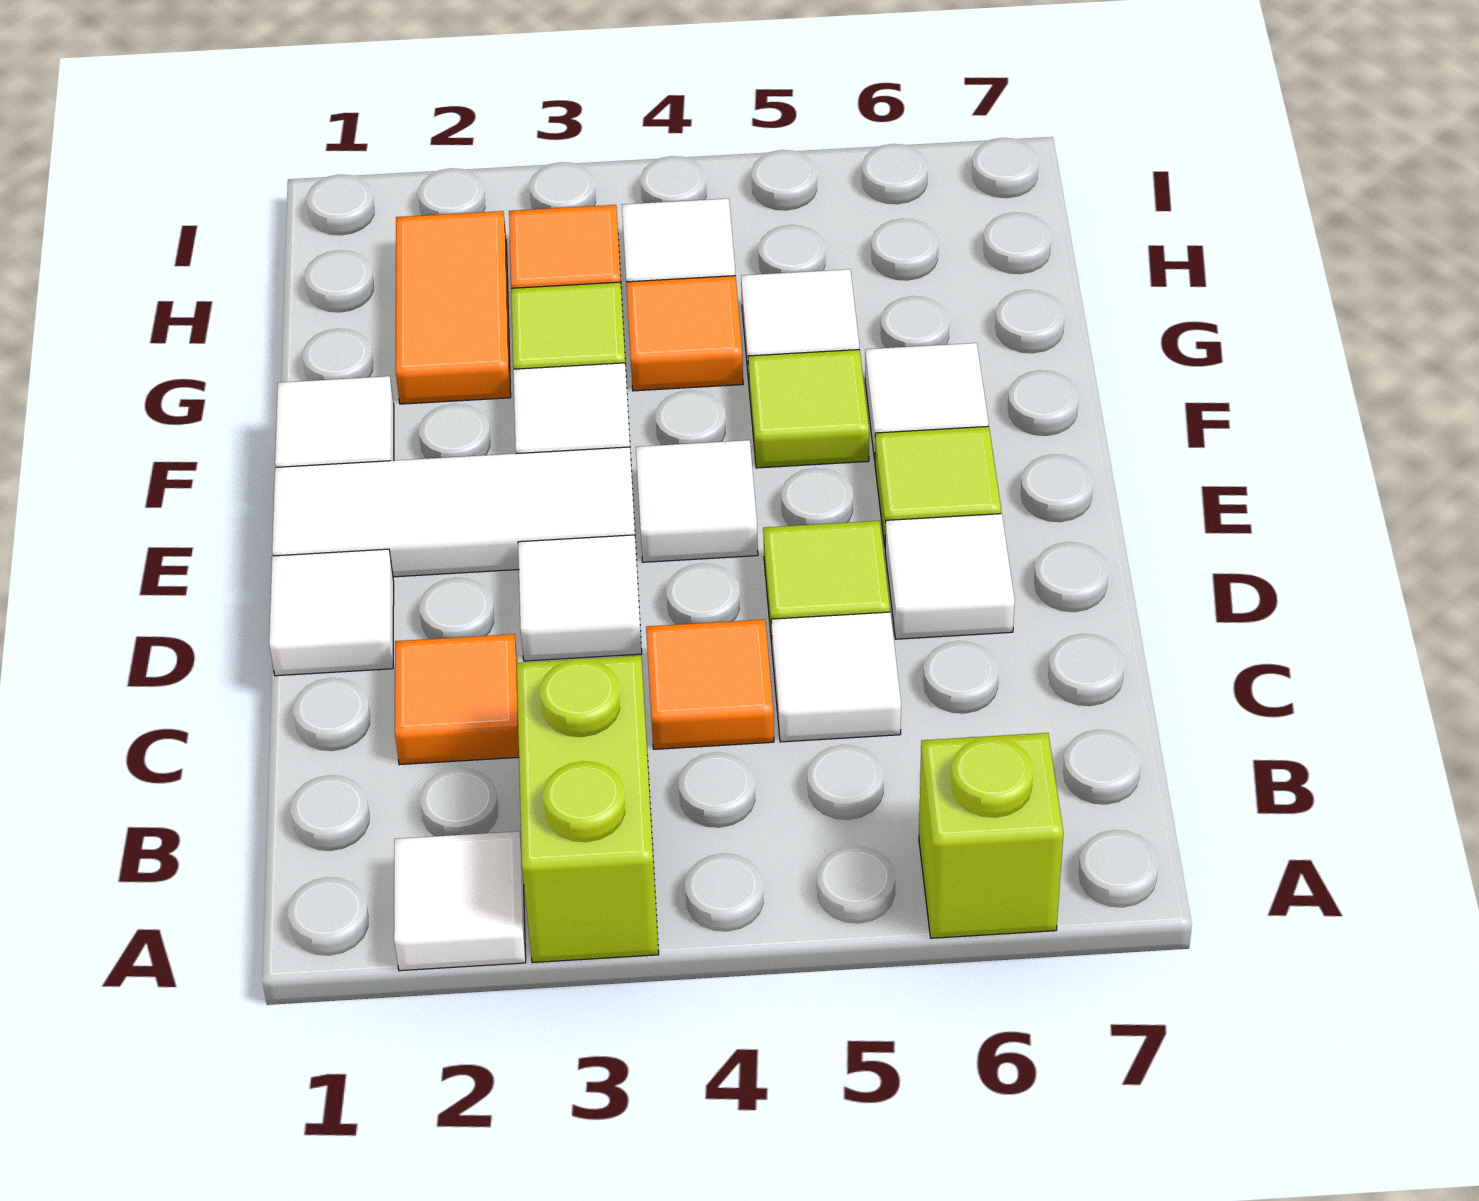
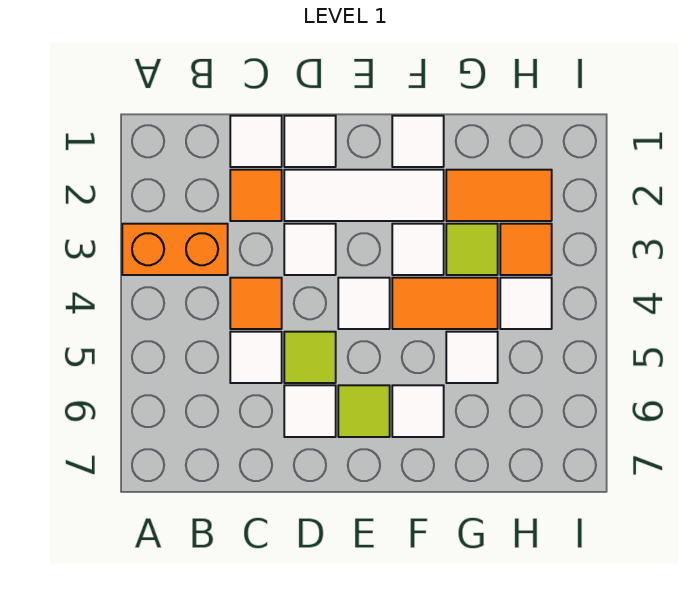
white 1x1 tile [394,831,526,971] -> white 1x1 tile moved to [230,116,282,167]
lime 1x2 brick [517,656,659,963] -> orange 1x2 brick [122,224,228,275]
lime 1x1 brick [919,733,1063,938] -> none
white 1x3 tile [272,447,636,577] -> white 1x3 tile turned to [284,170,444,221]
lime 1x1 tile [748,350,869,468] -> none
orange 1x1 tile [626,276,743,391] -> orange 1x2 tile [392,278,498,329]

